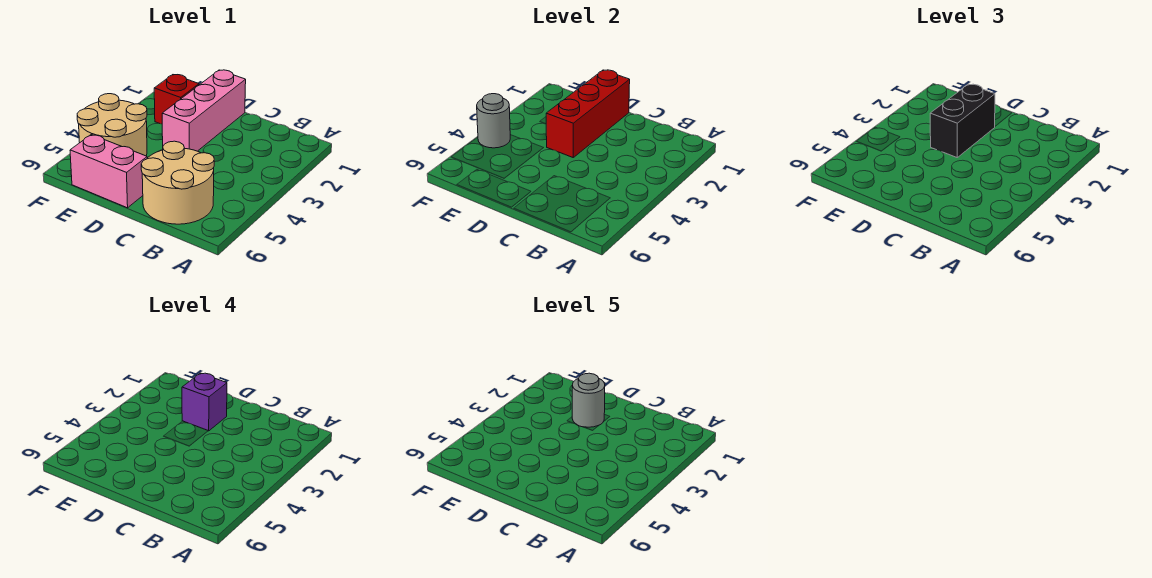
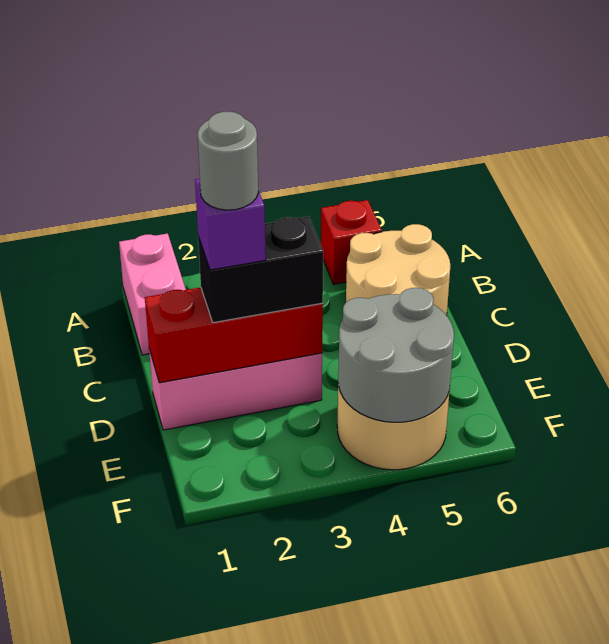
pink 1x2 brick [70,135,147,208] -> pink 1x2 brick moved to [119,233,186,355]
red 1x1 brick [154,75,199,124] -> red 1x1 brick moved to [321,200,382,284]
grey 1x1 round brick [477,94,510,148] -> grey 2x2 round brick [338,288,454,422]

